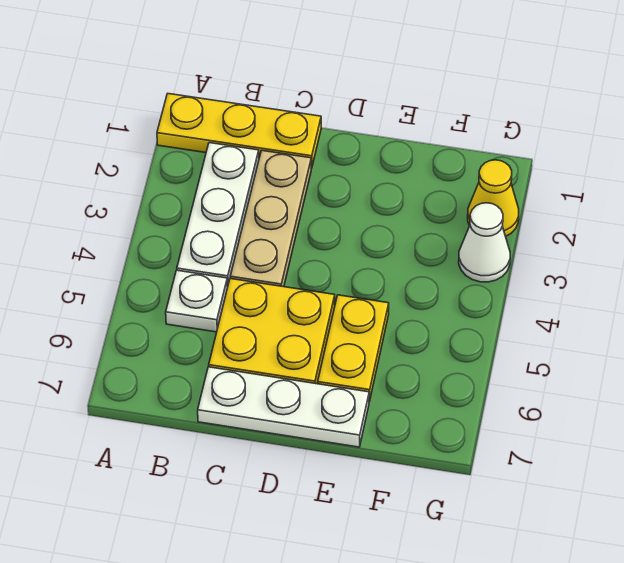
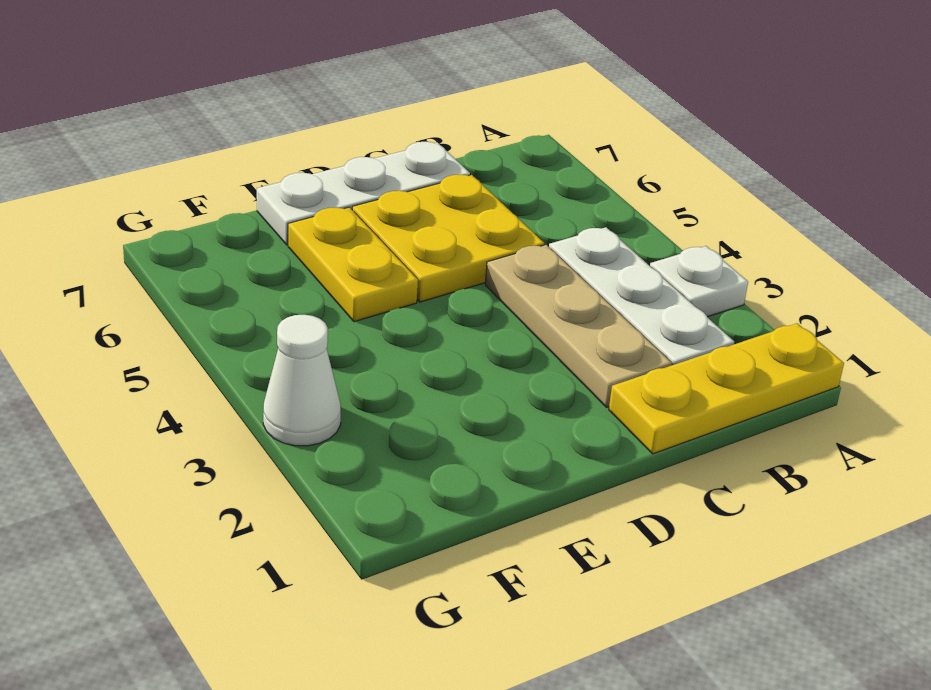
white 1x1 plate [166,270,228,332] -> white 1x1 plate moved to [650,246,748,317]
yellow 1x1 cone [468,160,519,236] -> none

